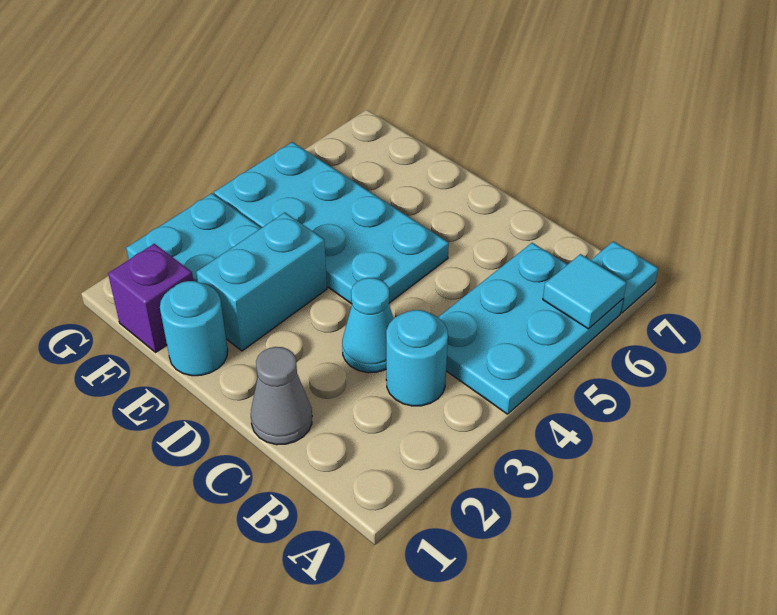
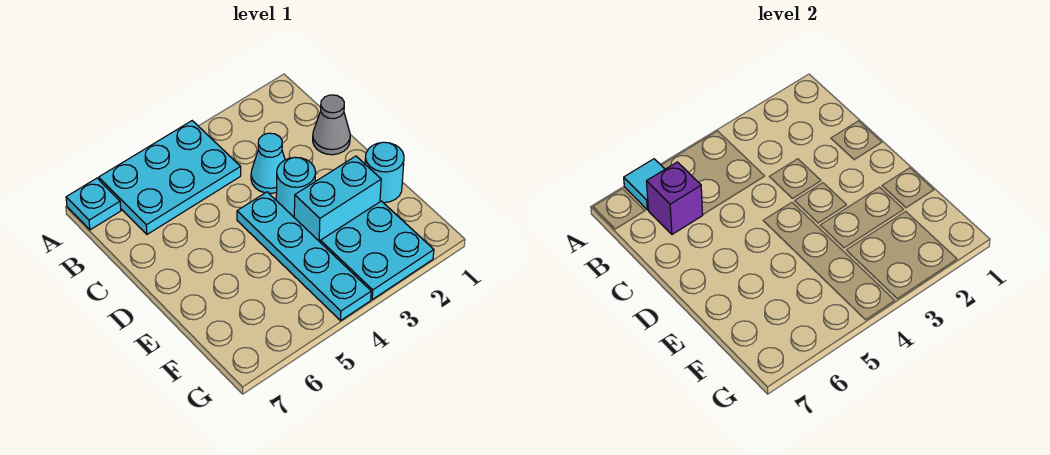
cyan 1x1 round brick [386,310,448,406] -> cyan 1x1 round brick moved to [276,157,316,217]
cyan 2x4 plate [214,142,449,304] -> cyan 1x4 plate [237,192,371,321]
purple 1x1 brick [108,244,193,352] -> purple 1x1 brick moved to [646,162,703,234]

